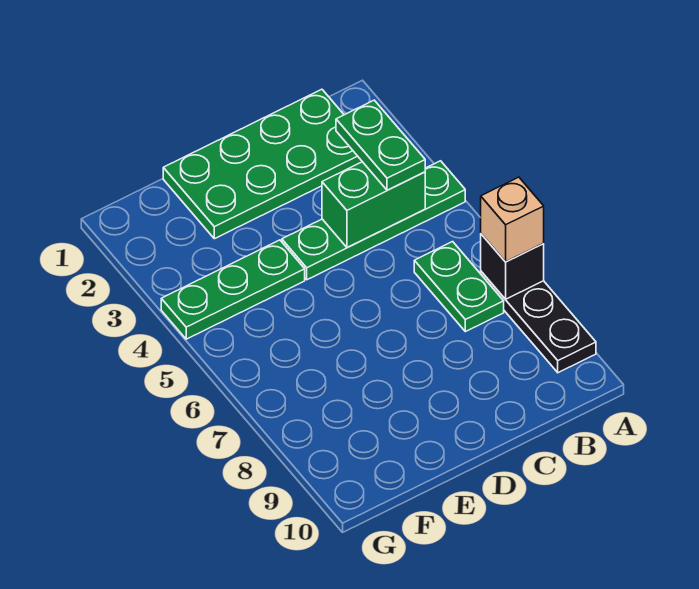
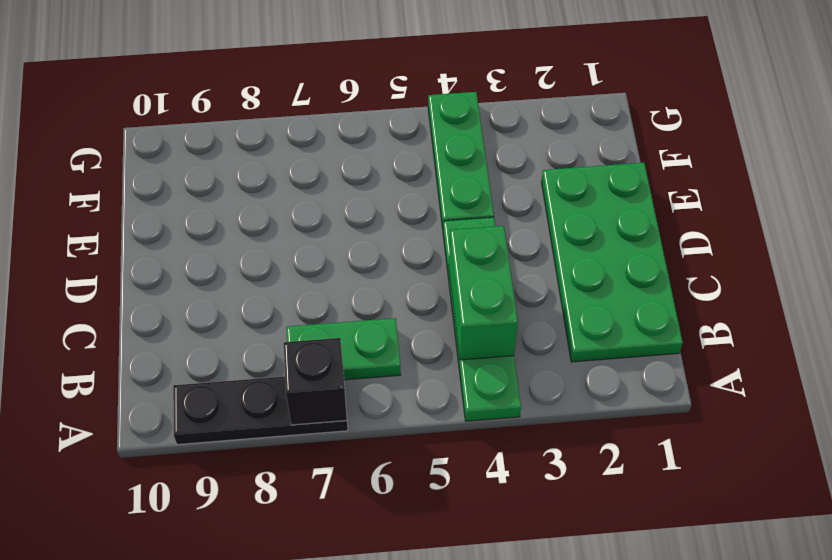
tan 1x1 brick [481,177,544,262] -> none
green 1x2 plate [336,100,425,190] -> none

